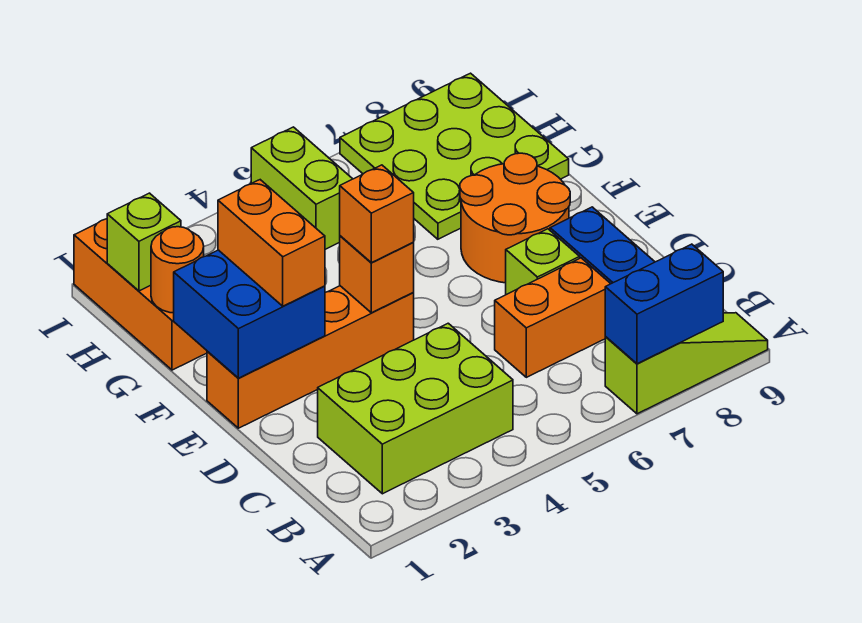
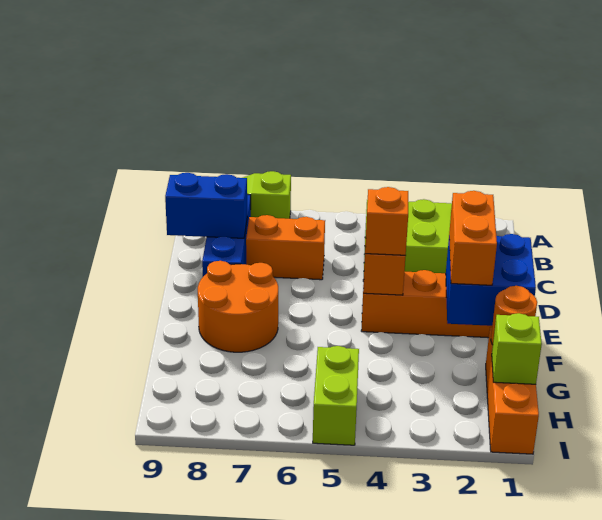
blue 1x2 brick [605,244,723,364] -> blue 1x2 brick moved to [165,173,247,238]
lime 1x1 brick [506,229,580,295] -> none
lime 3x3 plate [340,73,569,239] -> none

